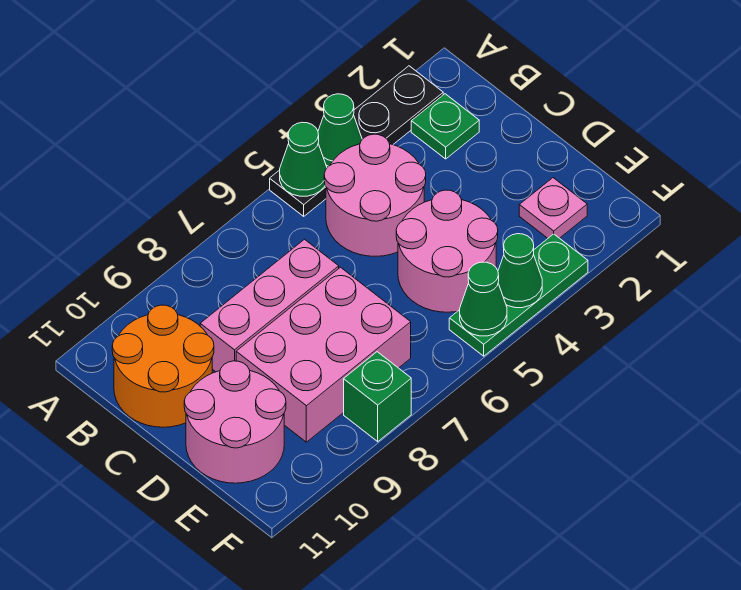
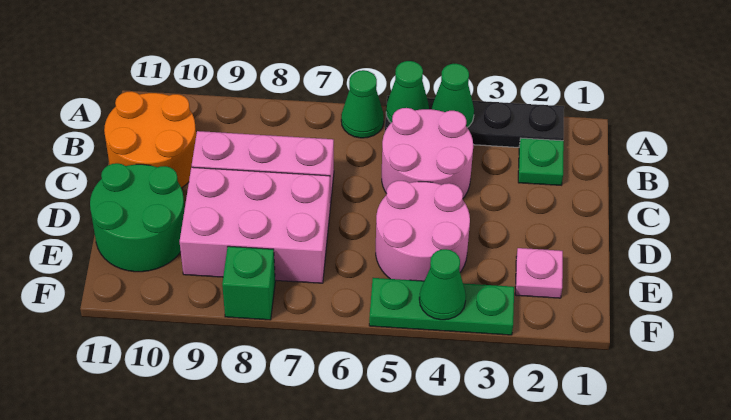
pink 2x2 round brick [184,361,286,483] -> green 2x2 round brick [90,163,185,272]
green 1x1 cone [460,262,507,336] -> green 1x1 cone moved to [341,70,384,138]

